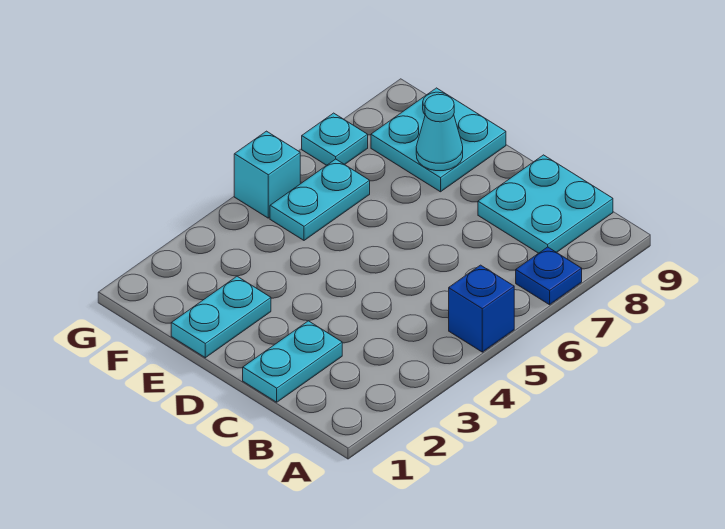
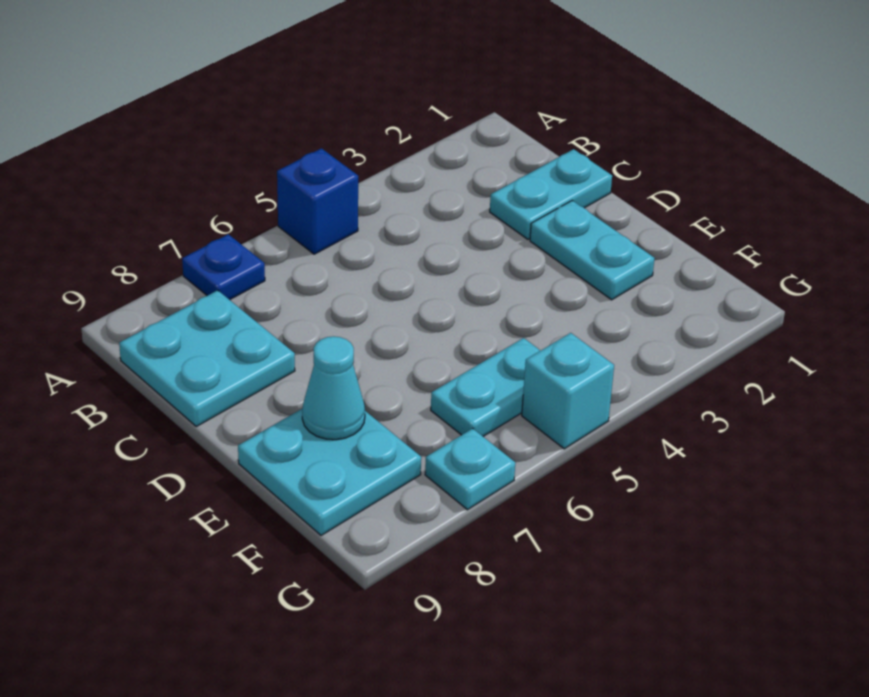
cyan 1x2 plate [171,276,271,358] -> cyan 1x2 plate turned to [530,201,655,300]

